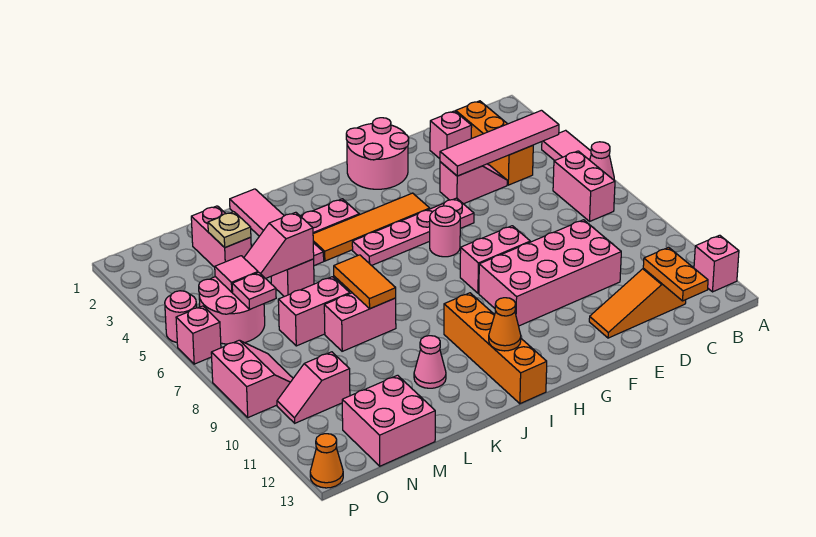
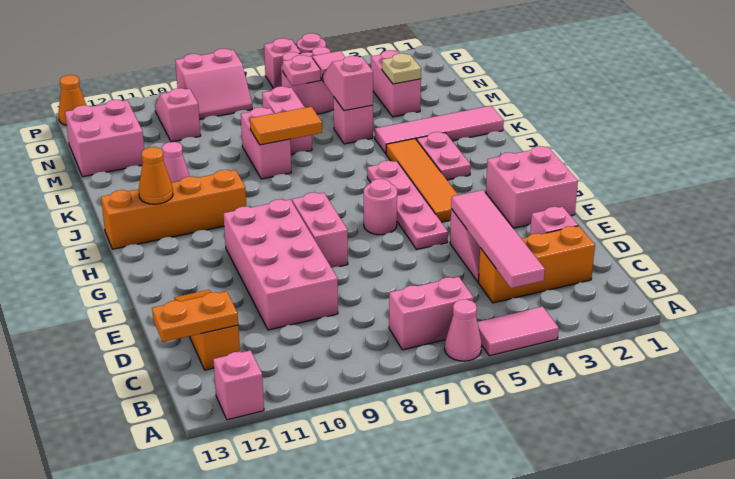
pink 2x2 round brick [346,118,409,189] -> pink 2x2 brick [486,146,578,228]
pink 1x2 brick [191,206,251,267] -> pink 1x2 brick turned to [371,50,421,117]

